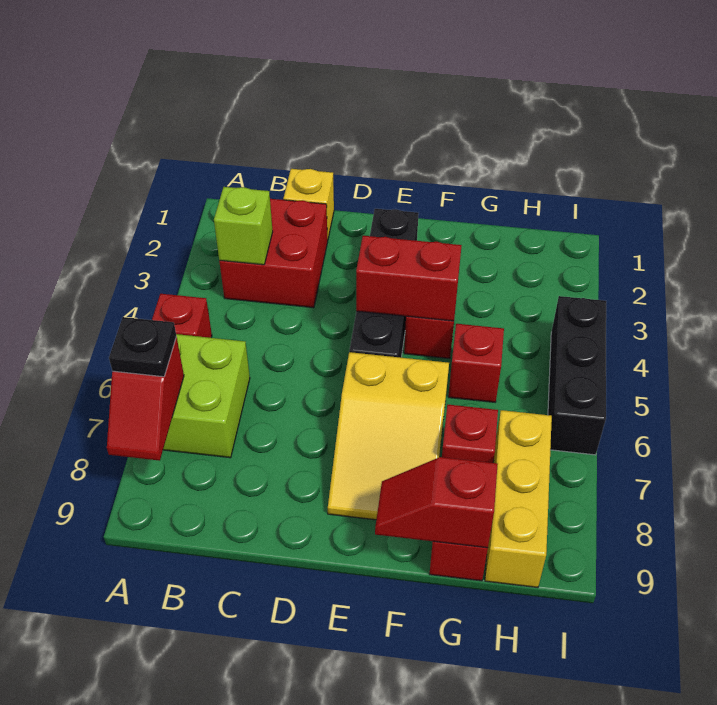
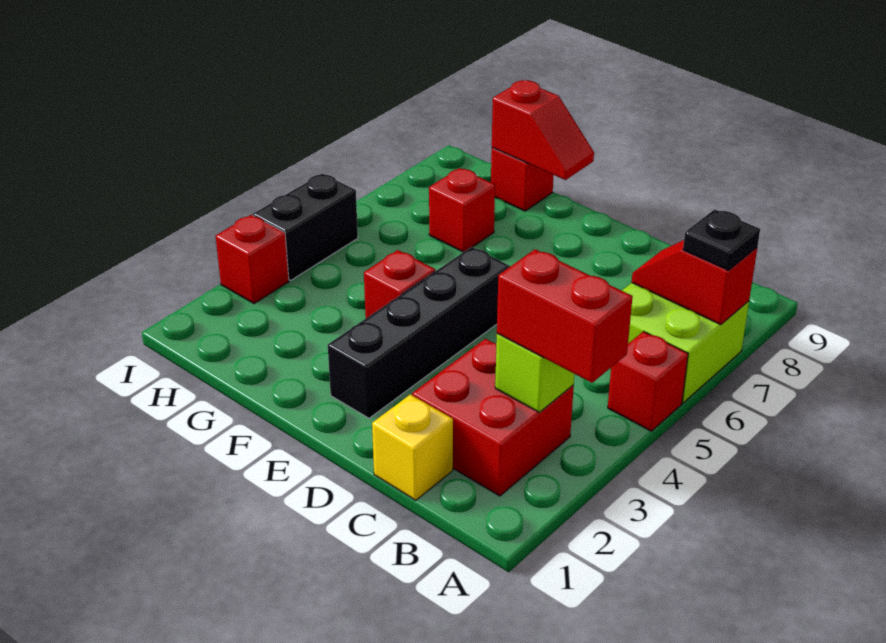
red 1x2 slope [107,337,184,461] -> red 1x2 slope turned to [632,240,757,325]
red 1x2 brick [356,236,462,321] -> red 1x2 brick moved to [497,249,633,383]
yellow 2x3 slope [328,352,449,520] -> none
red 1x1 brick [448,324,504,402] -> red 1x1 brick moved to [216,215,289,304]
yellow 1x3 brick [485,410,552,587] -> none
black 1x3 brick [548,296,606,455] -> black 1x2 brick [253,174,358,280]

